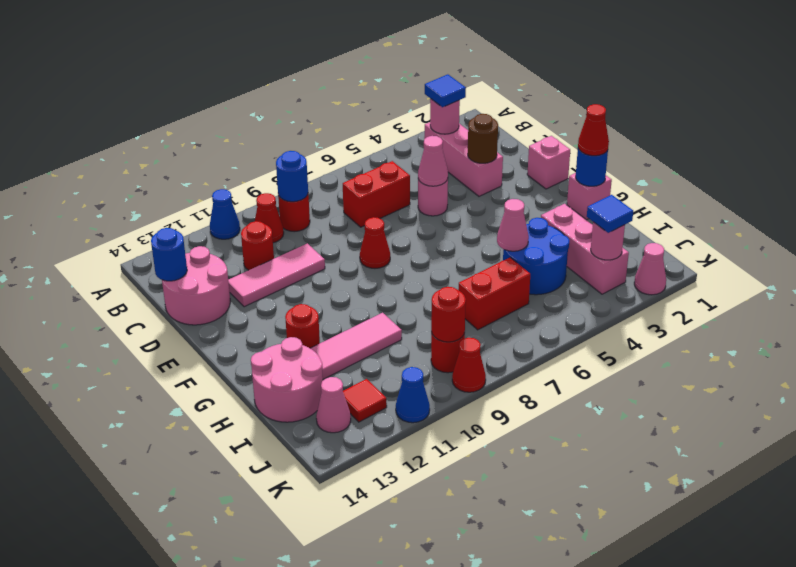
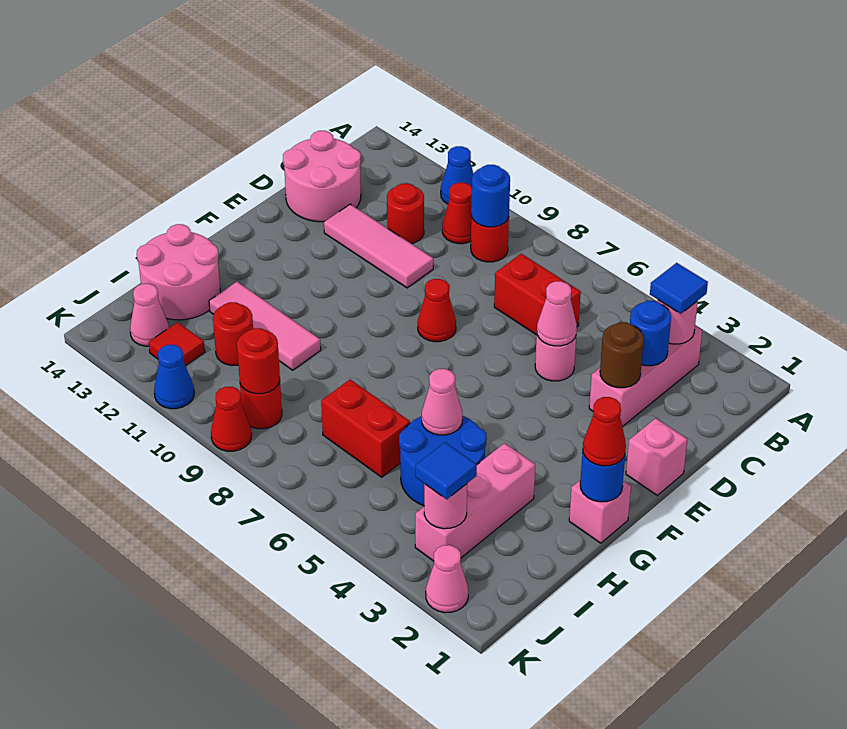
blue 1x1 round brick [151,228,187,281] -> blue 1x1 round brick moved to [630,301,671,366]
red 1x1 round brick [285,304,320,348] -> red 1x1 round brick moved to [213,302,253,366]

